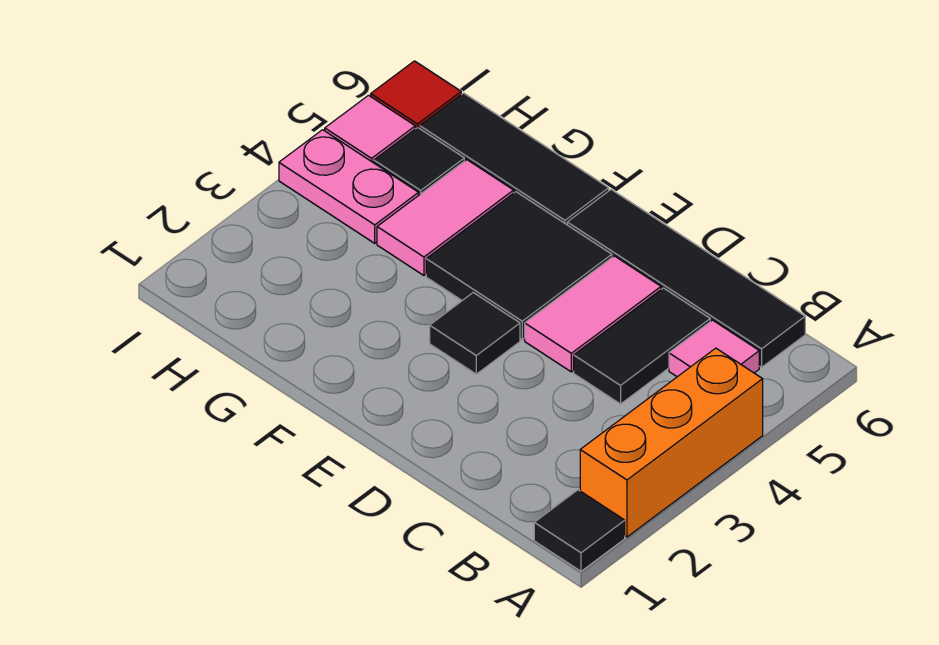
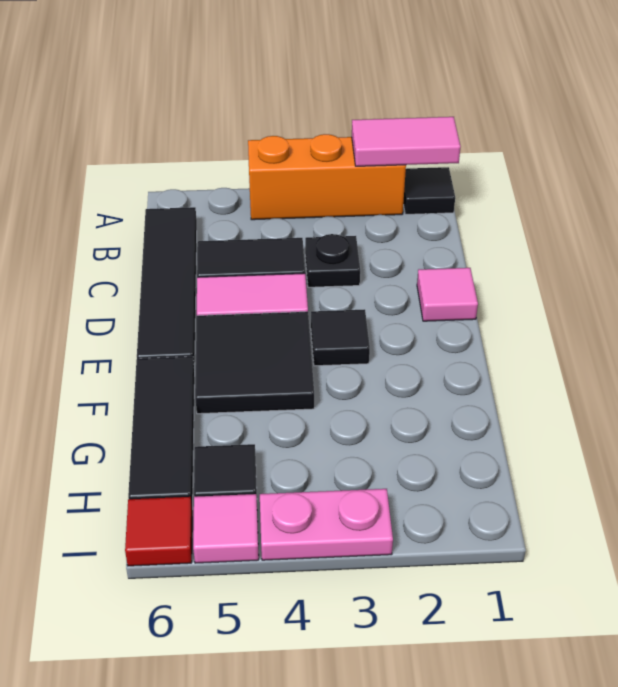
pink 1x1 tile [669,320,759,377] -> pink 1x1 tile moved to [417,268,478,321]
none -> black 1x1 plate [305,234,360,287]
pink 1x2 tile [377,160,514,275] -> pink 1x2 tile moved to [352,117,461,166]
pink 1x2 plate [279,130,419,243] -> pink 1x2 plate turned to [260,489,393,560]

